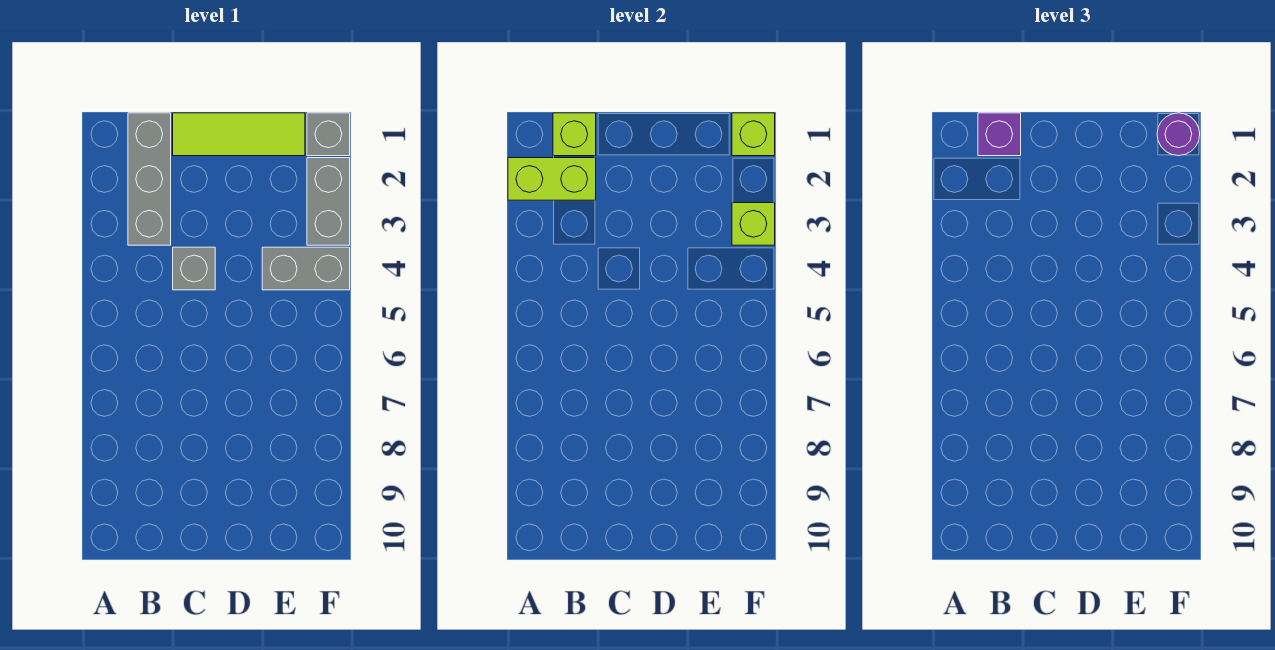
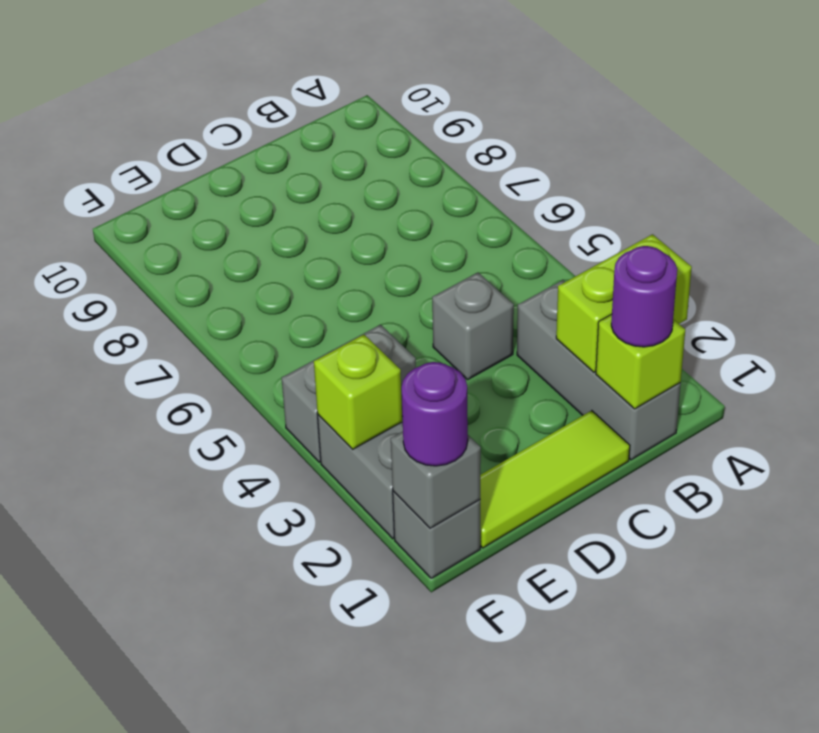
purple 1x1 brick [978,113,1021,156] -> purple 1x1 round brick [611,246,677,347]
lime 1x1 brick [732,113,775,156] -> grey 1x1 brick [391,431,481,528]

